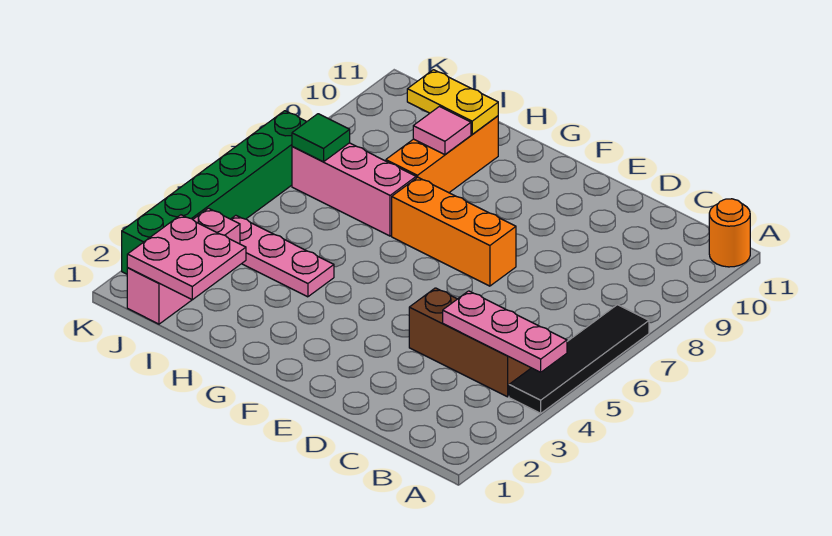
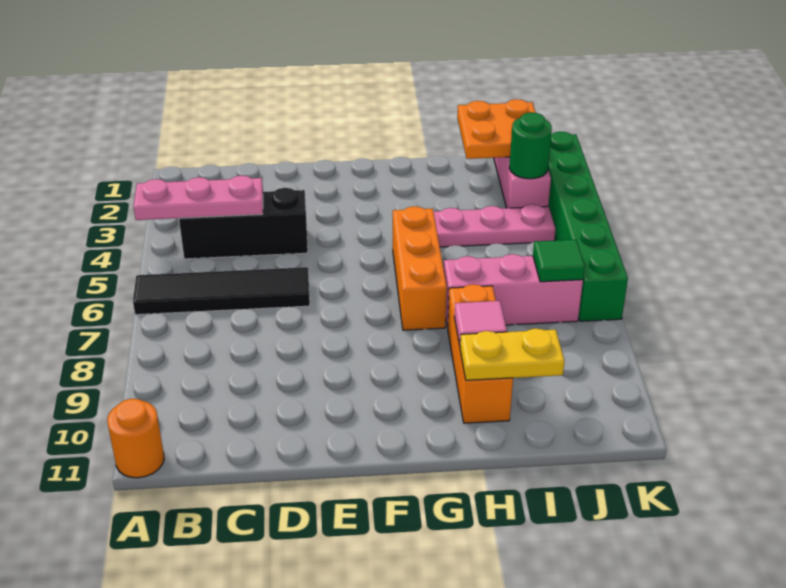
black 1x4 tile [509,305,649,413] -> black 1x4 tile turned to [133,267,310,315]
brown 1x3 brick [409,288,531,397] -> black 1x3 brick [179,188,308,259]
orange 1x3 brick [392,177,516,286] -> orange 1x3 brick turned to [393,206,447,330]
pink 2x2 plate [127,215,246,300] -> orange 2x2 plate [457,99,536,159]
none -> green 1x1 round brick [509,112,552,179]

